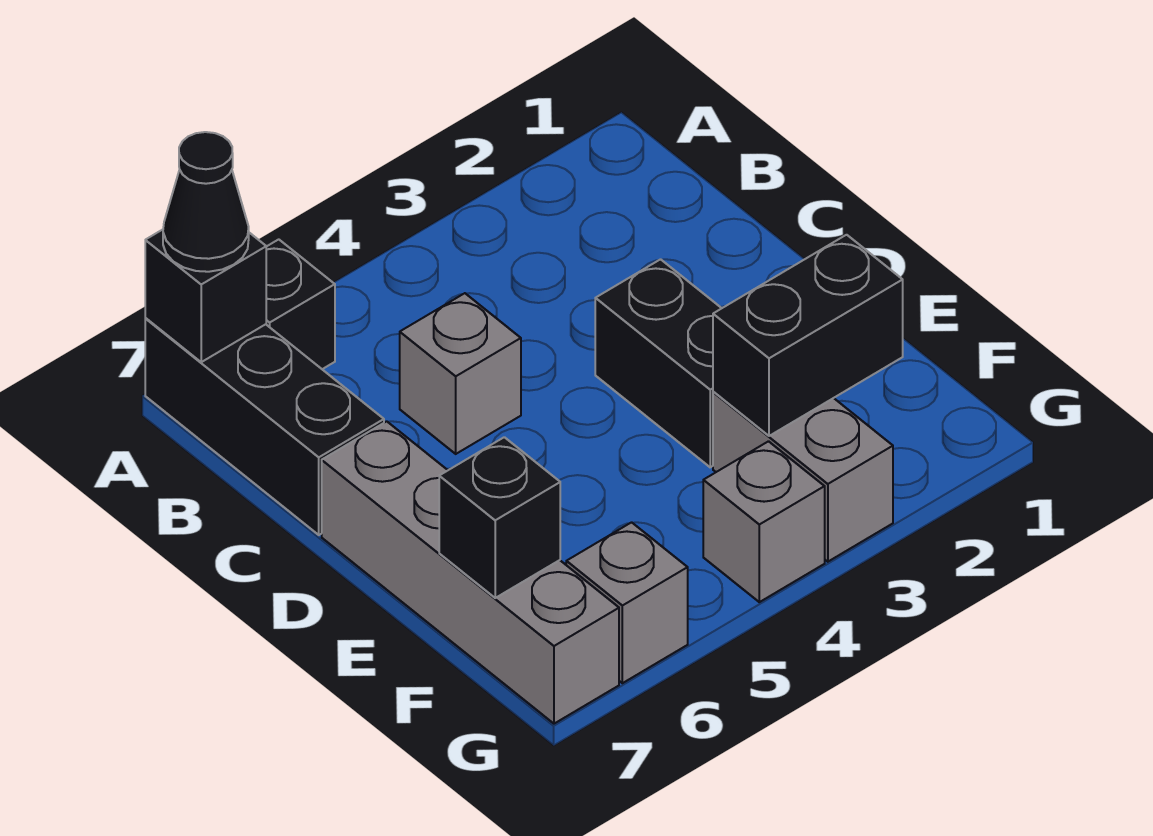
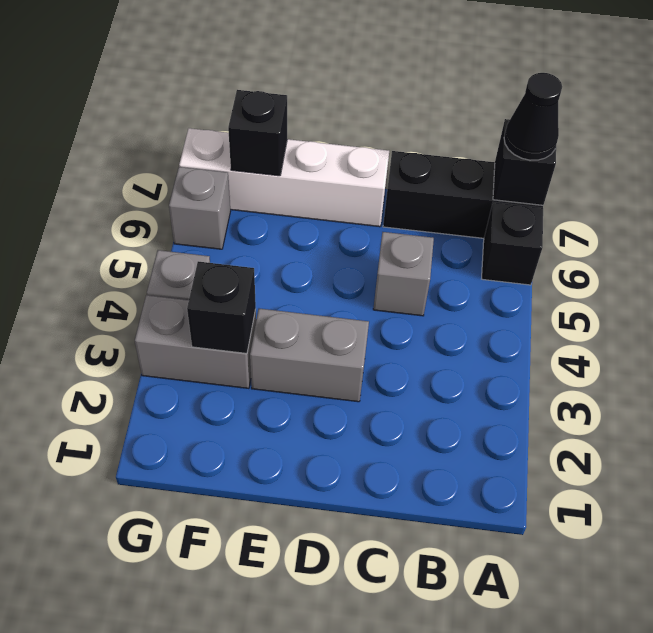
black 1x2 brick [595,259,722,467] -> grey 1x2 brick [250,309,369,402]
grey 1x4 brick [322,421,619,724] -> white 1x4 brick [179,128,389,227]
black 1x2 brick [713,235,903,436] -> black 1x1 brick [187,261,256,354]

